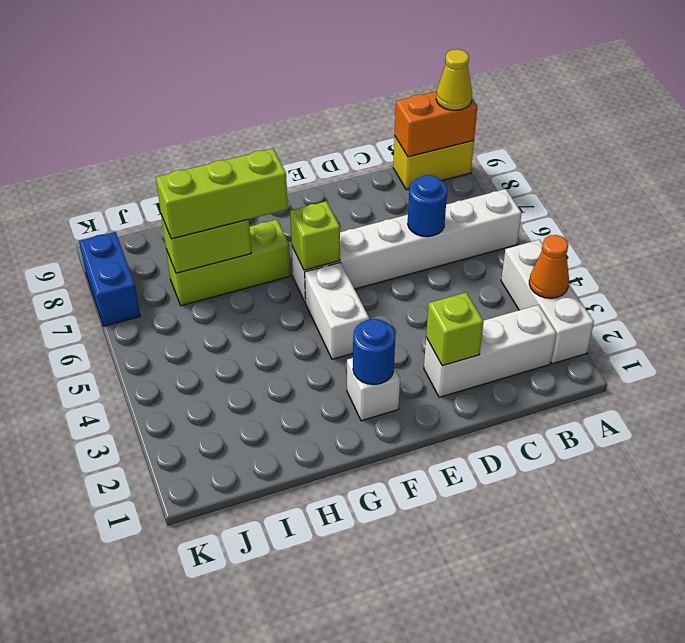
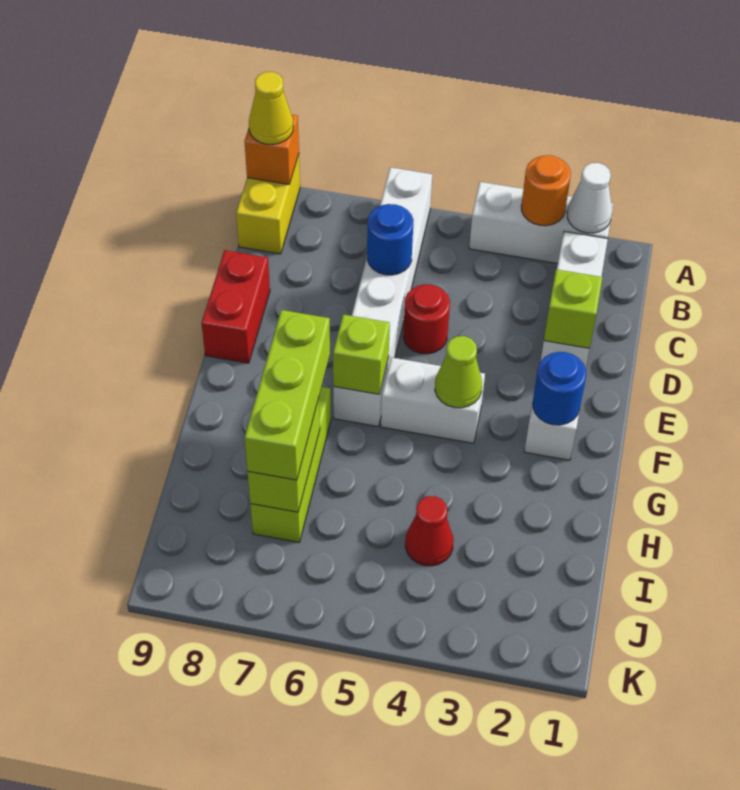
none -> white 1x1 cone [567,163,612,233]
orange 1x1 cone [529,235,569,298] -> orange 1x1 round brick [521,155,571,226]
orange 1x2 brick [395,91,477,157] -> orange 1x1 brick [244,115,299,184]
none -> red 1x1 round brick [403,284,450,354]
none -> red 1x2 brick [202,250,270,363]
none -> lime 1x1 cone [435,336,482,408]
none -> red 1x1 cone [405,496,453,566]
blue 1x2 brick [79,232,140,326] -> none

